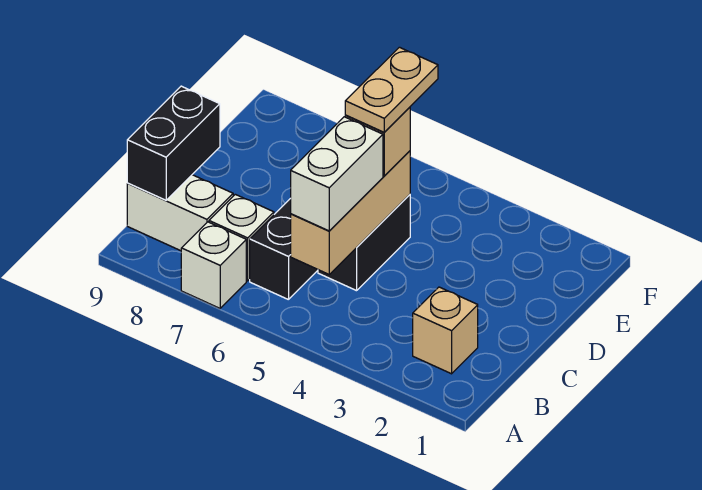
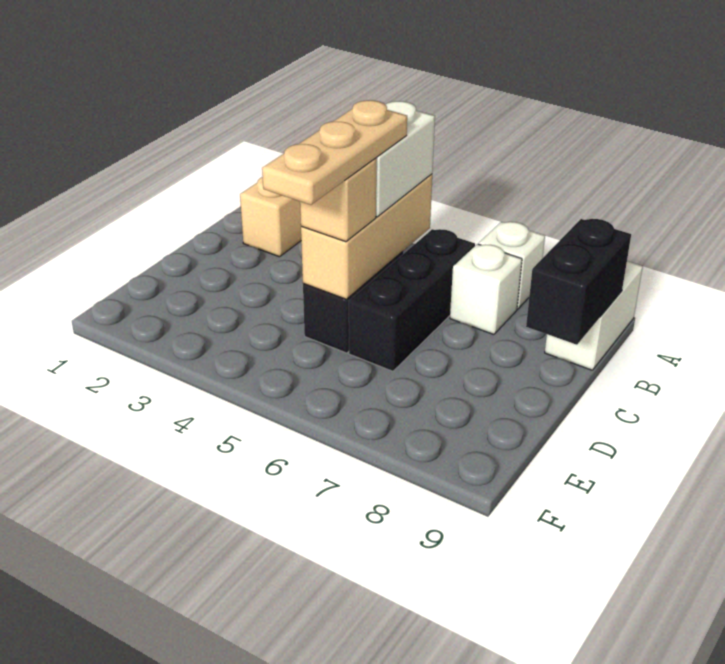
white 1x2 brick [127,175,233,251] -> white 1x2 brick turned to [545,261,643,370]
tan 1x2 plate [345,47,438,132] -> tan 1x3 plate [262,100,407,205]

